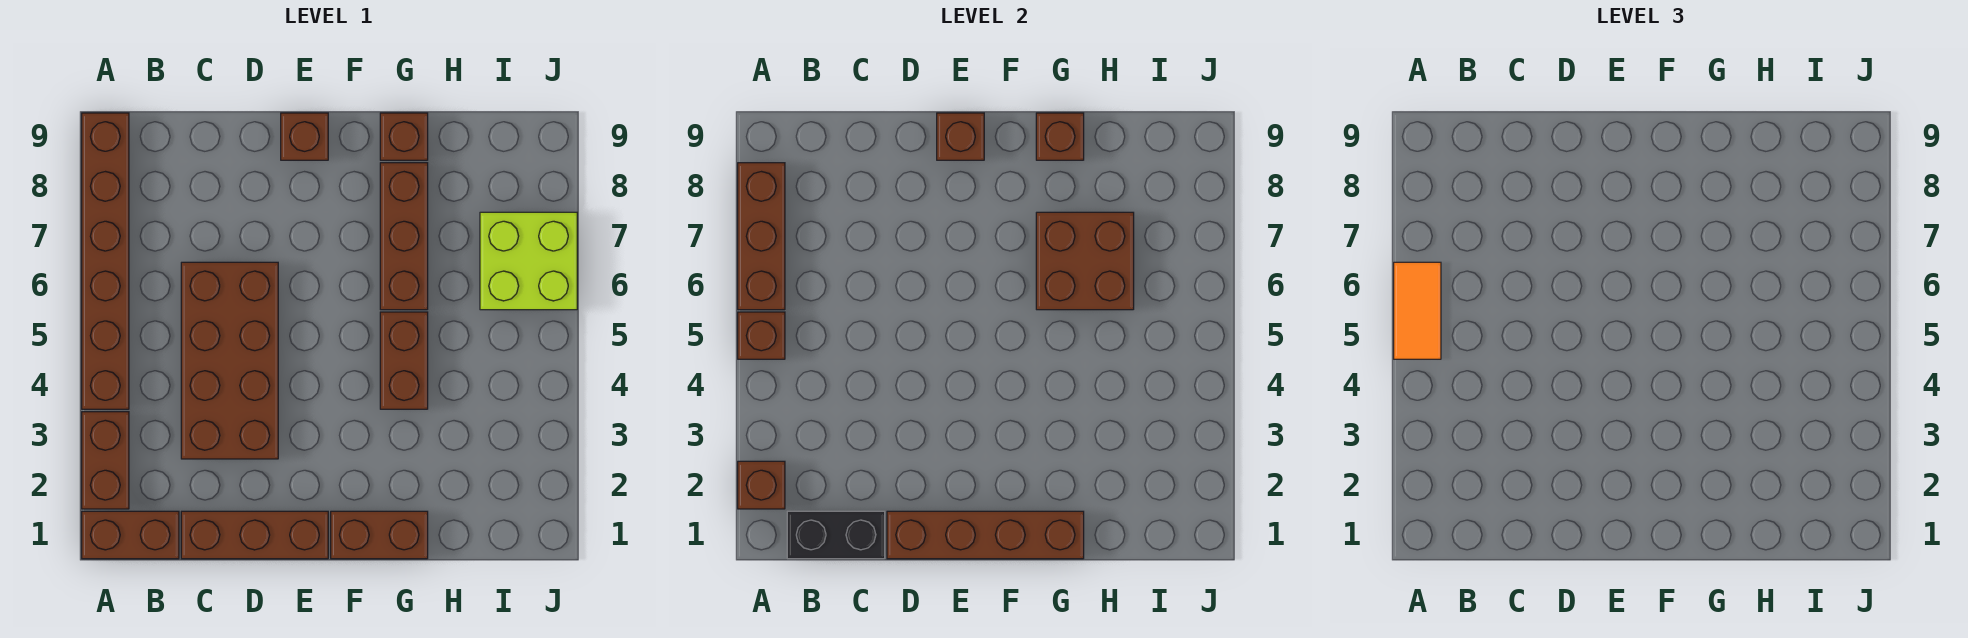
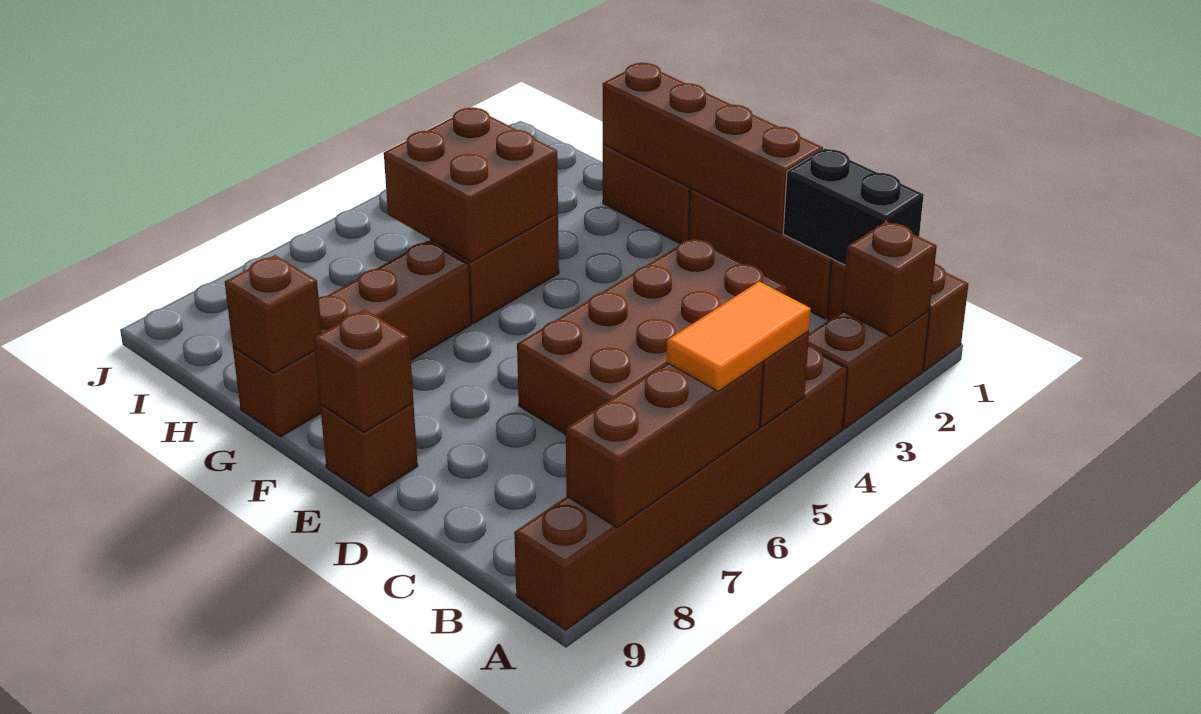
brown 2x2 brick [1036,212,1134,310] -> brown 2x2 brick moved to [384,107,558,262]
lime 2x2 brick [480,212,577,310] -> none

